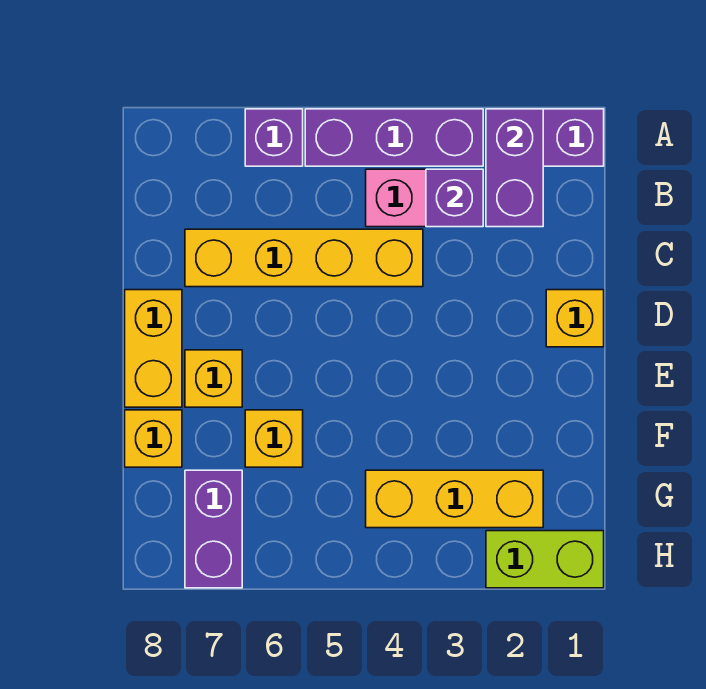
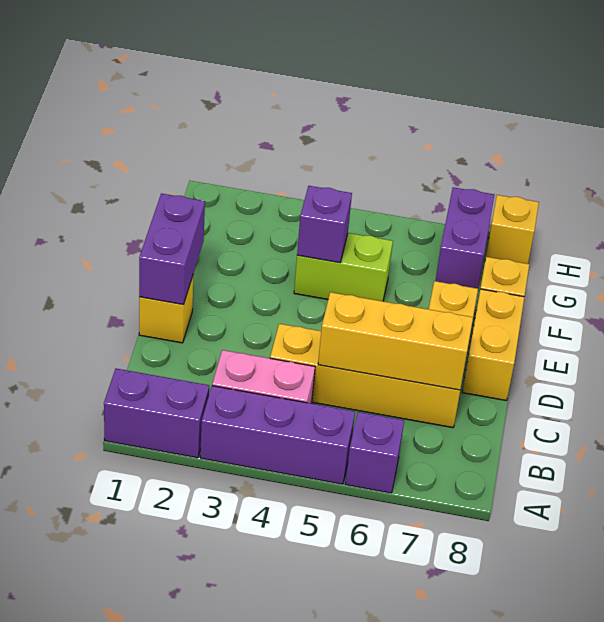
purple 1x2 brick [486,109,543,227] -> purple 1x2 brick moved to [139,193,205,305]
purple 1x1 brick [426,169,483,227] -> purple 1x1 brick moved to [297,186,352,263]
yellow 1x1 brick [245,410,303,467] -> yellow 1x1 brick moved to [486,195,539,264]
yellow 1x3 brick [366,470,543,528] -> yellow 1x3 brick moved to [318,292,473,390]
lime 1x2 brick [486,531,604,588] -> lime 1x2 brick moved to [294,233,393,301]

